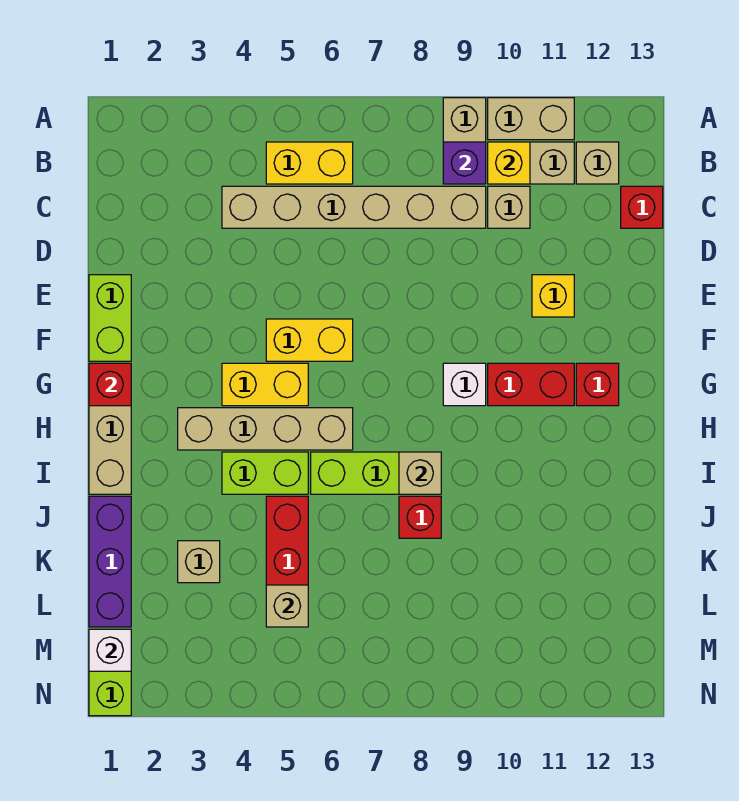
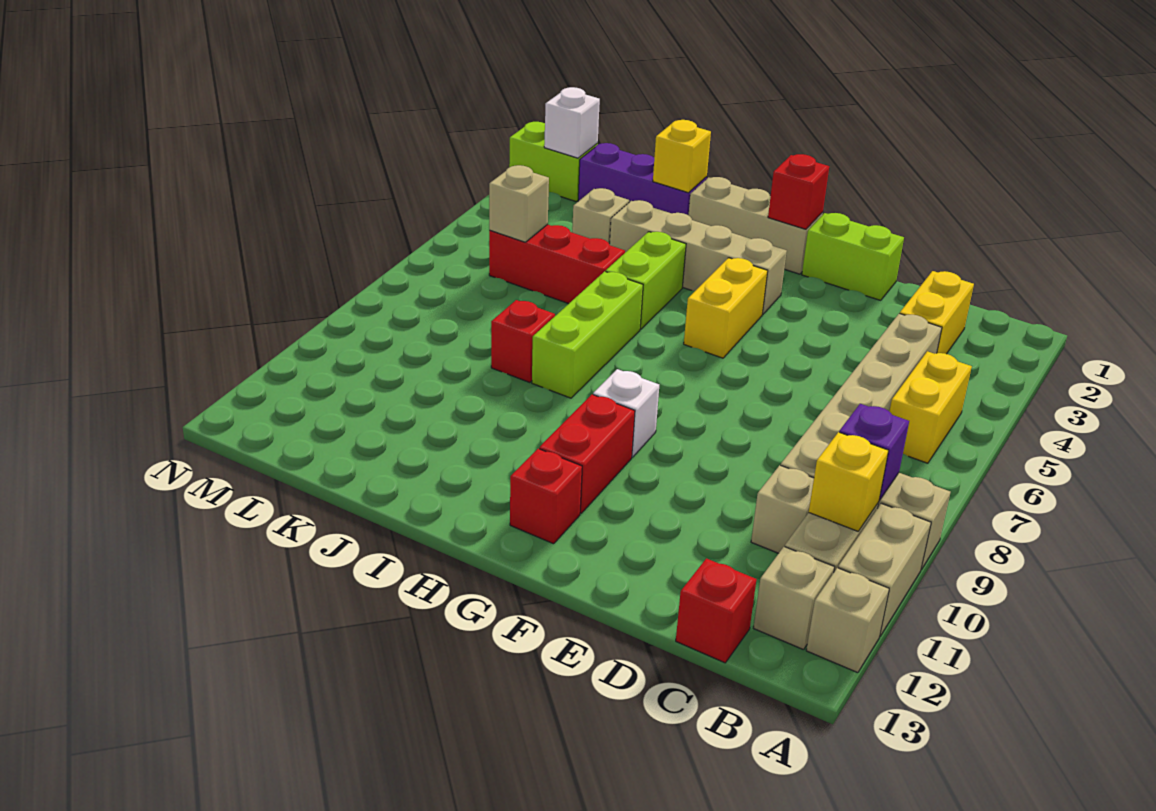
yellow 1x1 brick [532,275,574,317] -> yellow 1x1 brick moved to [653,120,711,193]
yellow 1x2 brick [266,319,353,361] -> yellow 1x2 brick moved to [900,271,974,354]
tan 1x4 brick [178,408,353,450] -> tan 1x4 brick turned to [610,200,787,315]
tan 1x1 brick [399,452,441,494] -> tan 1x1 brick moved to [806,568,889,673]

